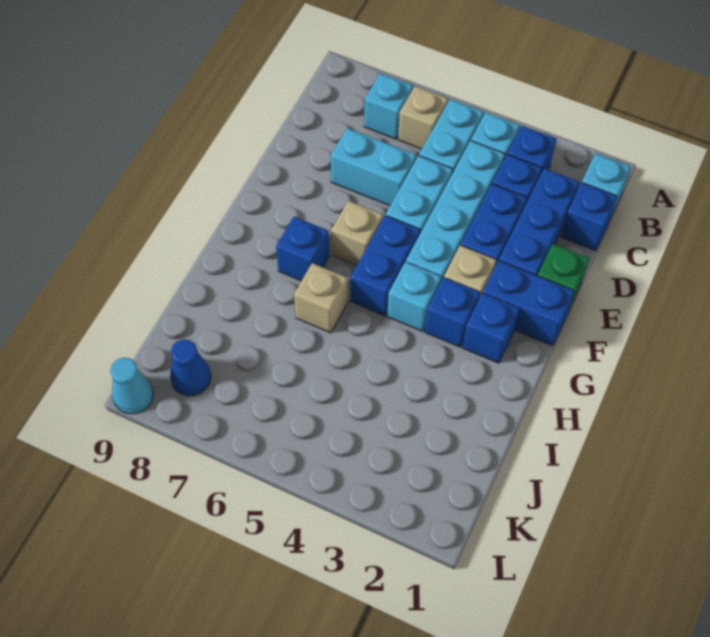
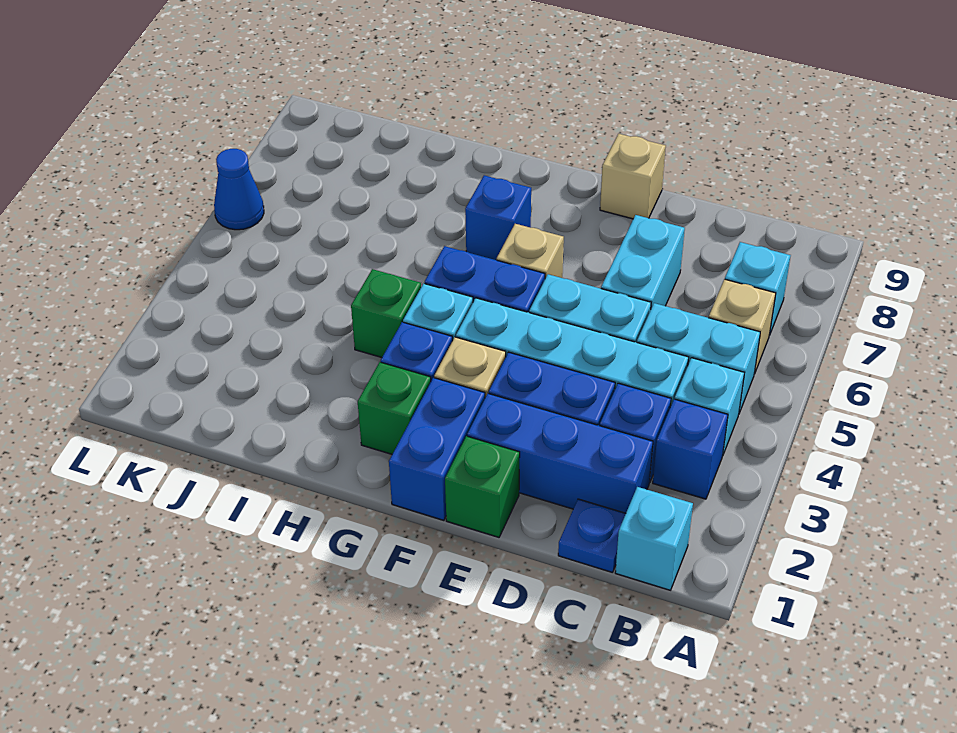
blue 1x1 brick [561,183,618,251] -> blue 1x1 plate [558,499,626,572]
blue 1x1 brick [463,293,520,363] -> green 1x1 brick [358,362,431,454]
none -> green 1x1 brick [351,269,421,357]
tan 1x1 brick [294,263,348,333] -> tan 1x1 brick moved to [600,134,666,219]
blue 1x1 cone [170,339,211,396] -> blue 1x1 cone moved to [214,149,264,230]
cyan 1x1 cone [110,358,154,414] -> none

